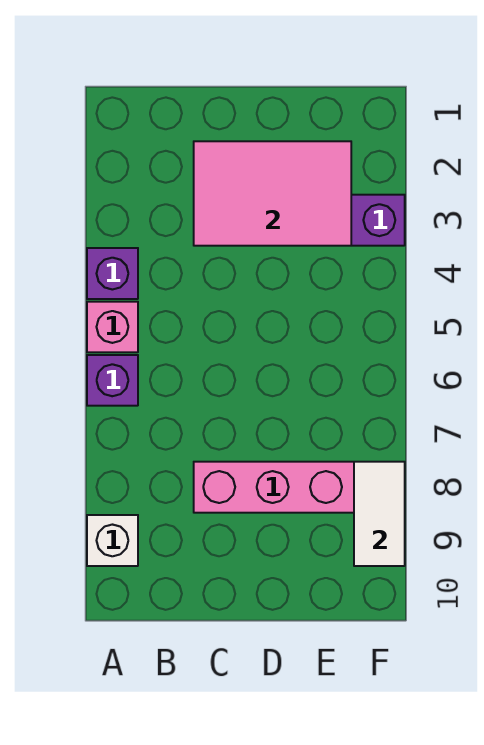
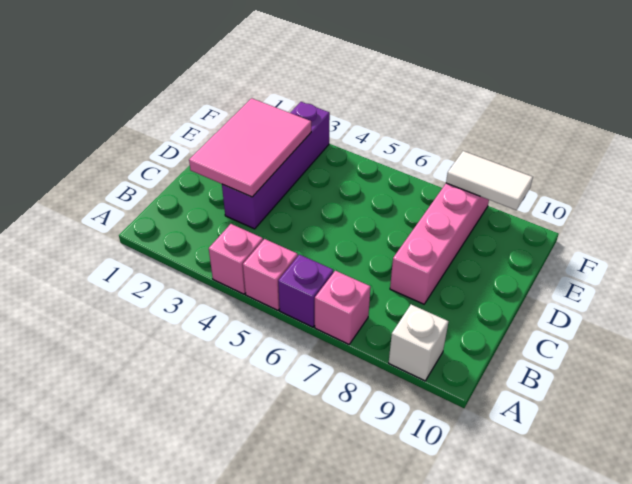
purple 1x1 brick [87,248,138,299] -> pink 1x1 brick [209,224,263,294]
none -> pink 1x1 brick [315,271,371,344]

